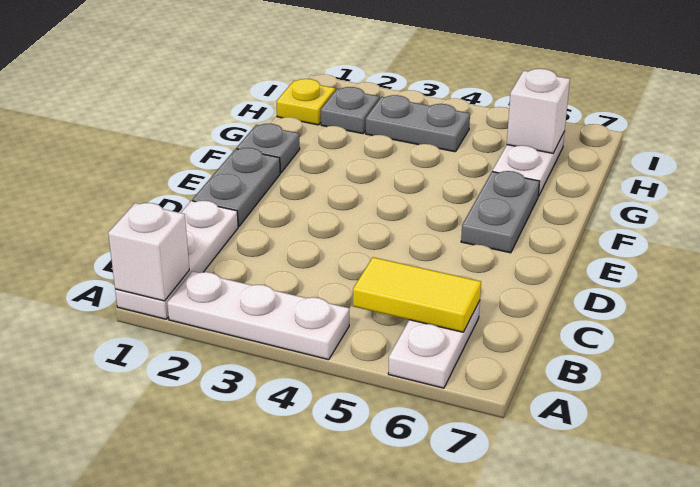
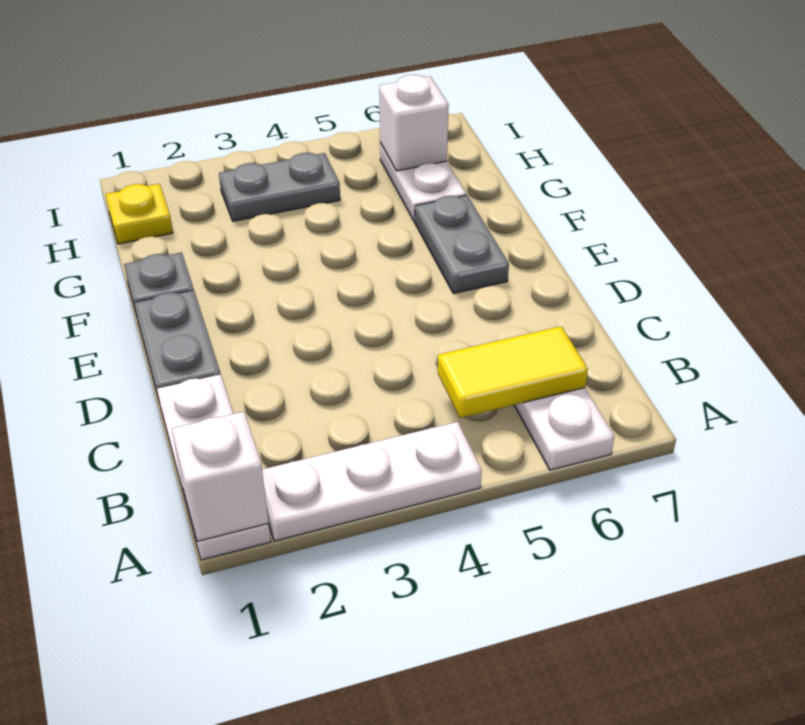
grey 1x1 plate [321,87,379,134] -> none

